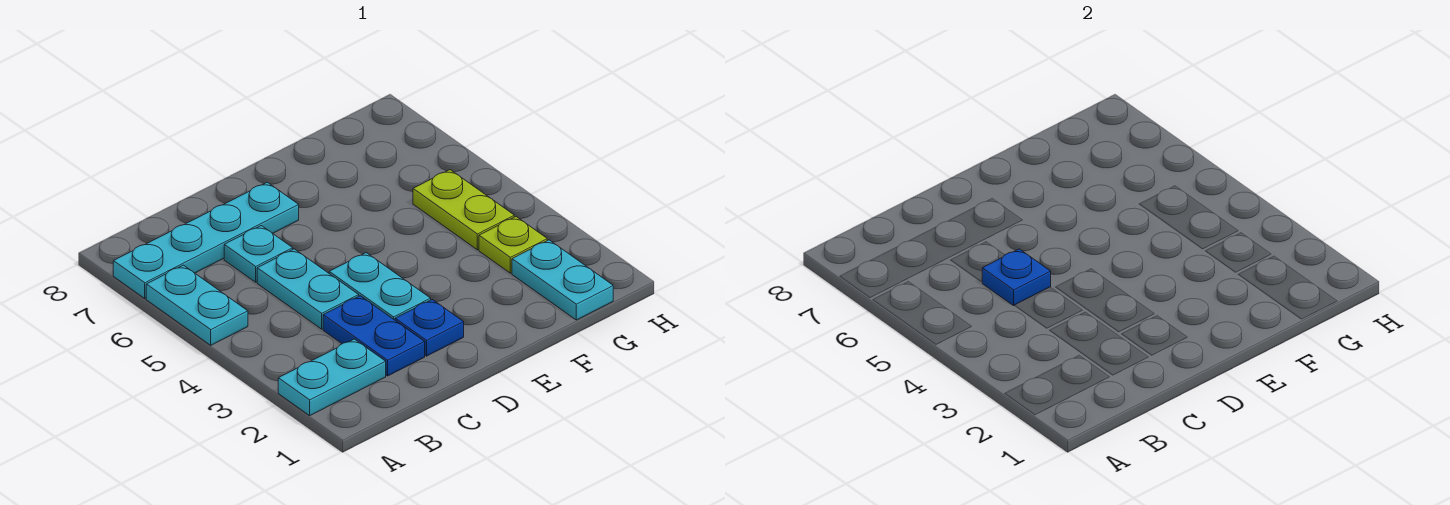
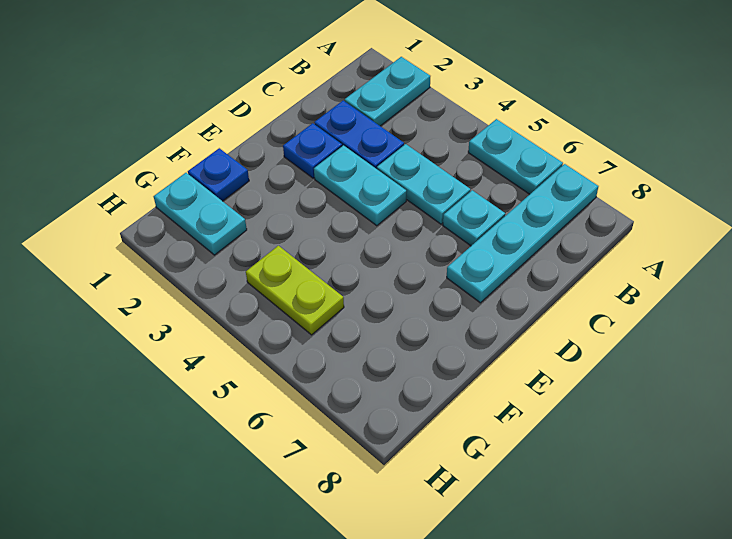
blue 1x1 plate [982,249,1051,306] -> blue 1x1 plate moved to [188,148,249,201]
lime 1x1 plate [479,217,547,273] -> none

